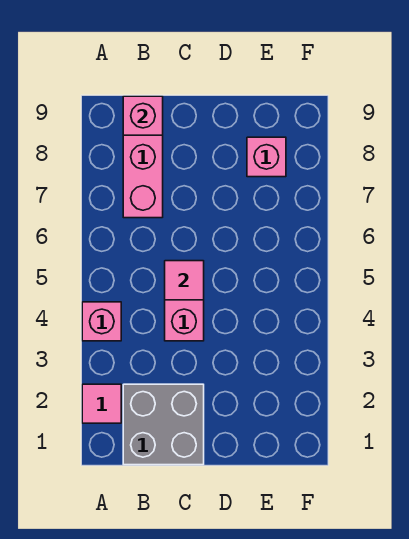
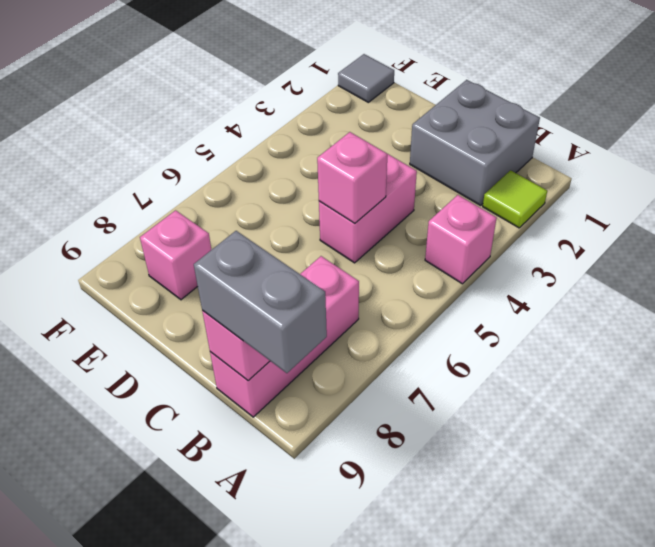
pink 1x1 tile [82,384,121,423] -> lime 1x1 tile [483,170,547,228]
none -> grey 1x2 brick [194,231,327,373]
pink 1x1 tile [165,261,204,300] -> pink 1x1 brick [317,132,387,223]
none -> grey 1x1 tile [338,54,394,102]

